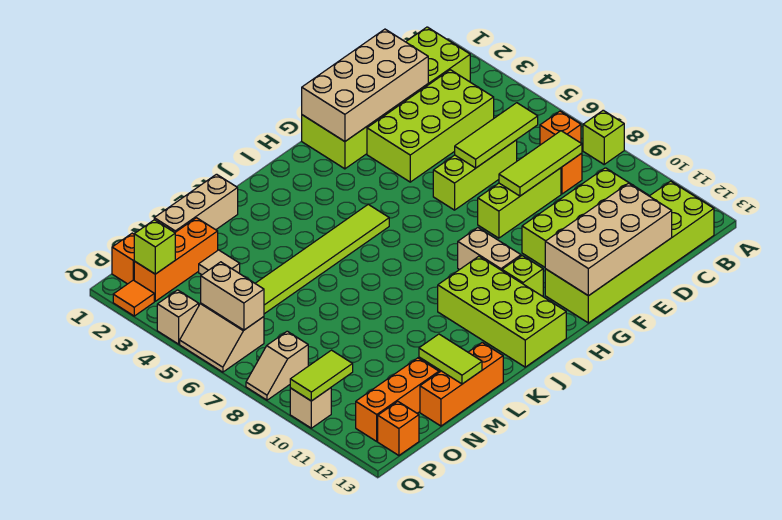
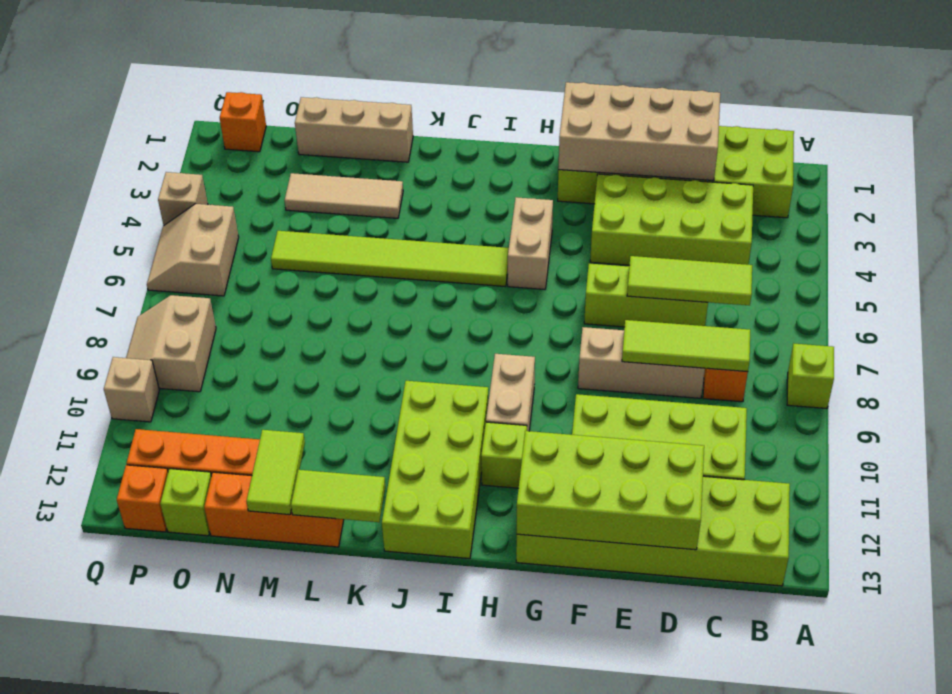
orange 1x1 brick [540,111,581,145] -> none
lime 1x3 brick [478,168,561,238] -> tan 1x3 brick [578,327,705,398]
tan 2x4 brick [545,183,672,296] -> lime 2x4 brick [517,431,704,550]
orange 1x3 brick [134,218,218,301] -> none
tan 1x1 tile [199,250,240,275] -> tan 1x3 tile [285,173,403,218]
lime 1x1 brick [134,220,175,274] -> lime 1x1 brick moved to [160,469,211,536]
tan 1x2 brick [201,262,264,330] -> tan 1x2 brick moved to [508,197,553,289]
tan 1x2 slope [246,331,308,400] -> tan 2x2 slope [126,295,216,392]
lime 1x2 tile [290,350,353,401] -> lime 1x2 tile moved to [291,470,385,522]
orange 1x1 tile [113,280,154,316] -> none

